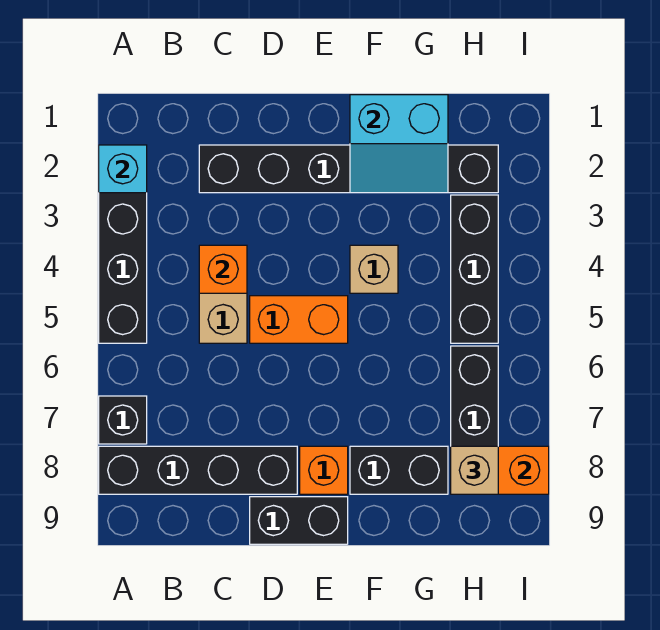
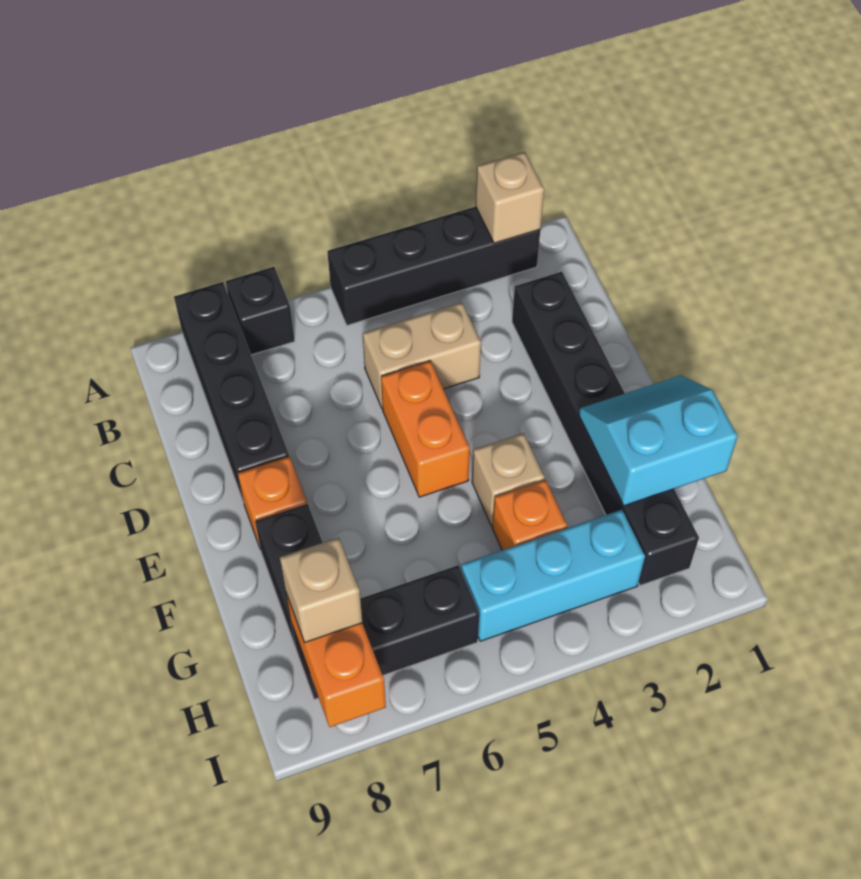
cyan 1x1 brick [99,145,147,193] -> tan 1x1 brick [476,152,544,243]
orange 1x1 brick [199,245,247,293] -> orange 1x1 brick moved to [492,480,567,550]
black 1x2 brick [250,497,348,544] -> none
cyan 2x2 slope [350,95,448,193] -> cyan 2x2 slope turned to [579,376,738,506]
black 1x3 brick [451,195,498,343] -> cyan 1x3 brick [461,510,645,641]

